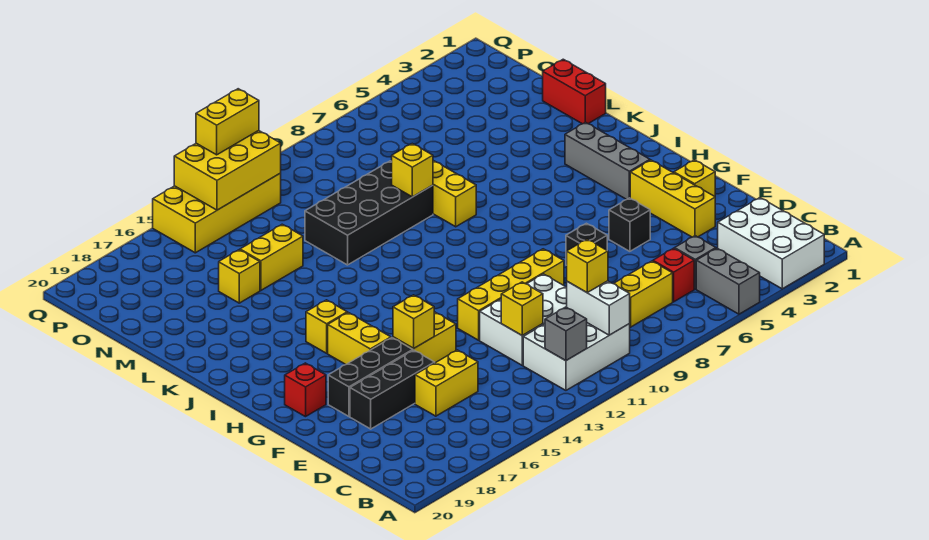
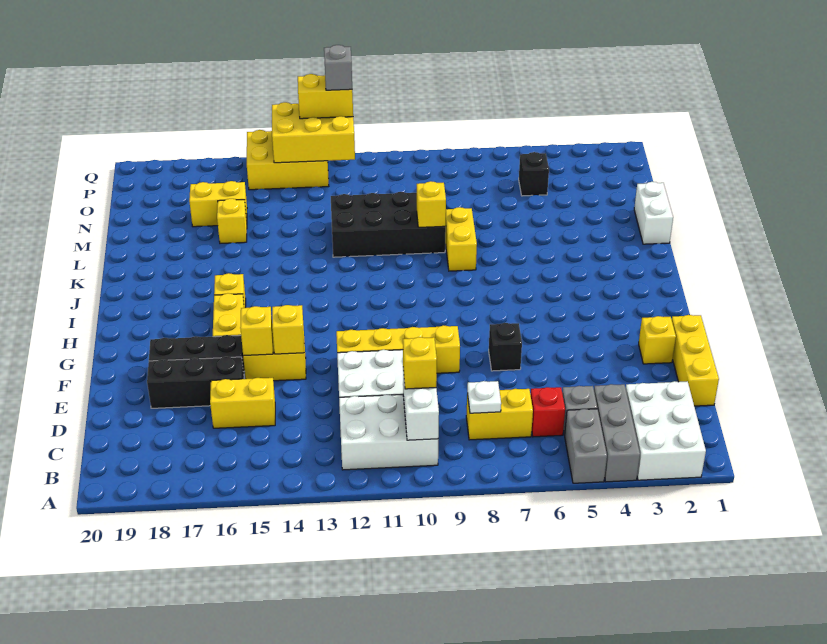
grey 1x1 brick [545,307,587,361] -> grey 1x1 brick moved to [324,45,352,90]
none -> white 1x1 plate [467,381,501,413]
yellow 1x1 brick [501,282,543,335] -> yellow 1x1 brick moved to [272,305,304,354]
yellow 1x3 brick [630,160,715,237] -> yellow 1x3 brick moved to [672,315,719,406]
black 1x1 brick [609,198,650,251] -> black 1x1 brick moved to [519,152,549,196]
red 1x1 brick [285,363,326,417] -> none
grey 1x3 brick [565,122,650,200] -> grey 1x3 brick moved to [594,384,640,482]
red 1x2 brick [543,59,606,124] -> white 1x2 brick [634,182,673,244]
yellow 1x2 brick [240,224,303,290] -> yellow 1x2 brick moved to [189,181,247,227]
yellow 2x4 brick [153,173,281,253] -> yellow 2x3 brick [247,130,329,190]

